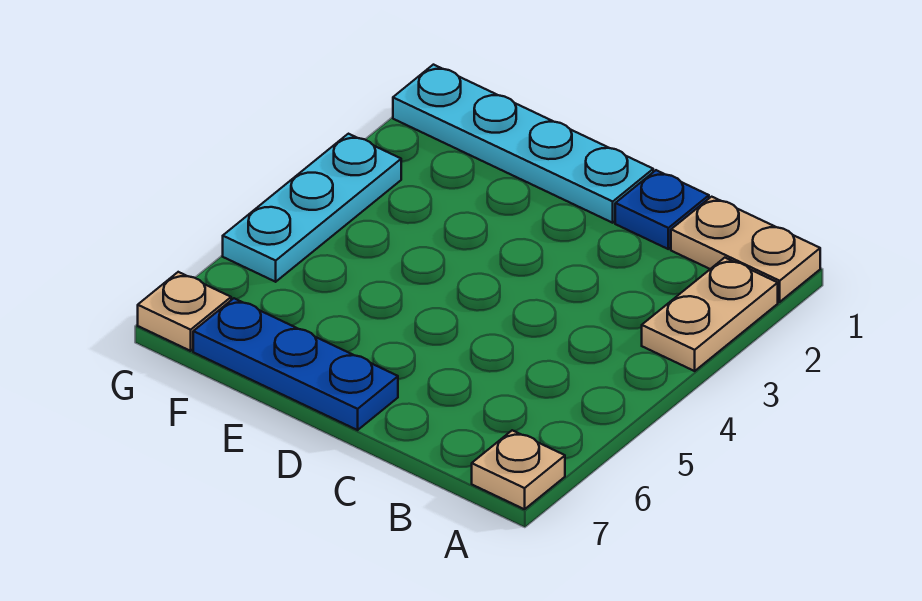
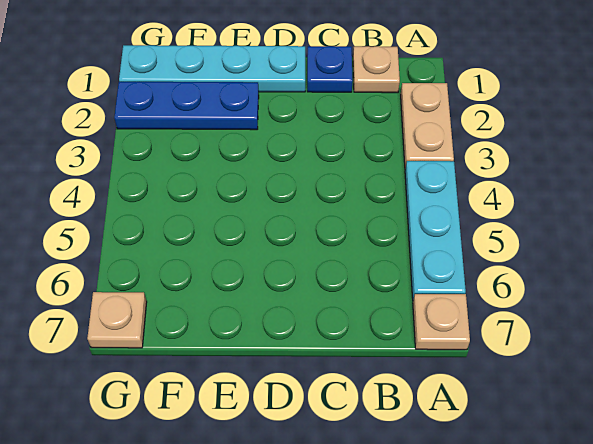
tan 1x2 plate [671,197,820,302] -> tan 1x1 plate [353,46,400,93]
blue 1x3 plate [193,298,398,430] -> blue 1x3 plate moved to [114,82,259,130]
cyan 1x3 plate [223,134,401,282] -> cyan 1x3 plate moved to [405,161,466,300]

